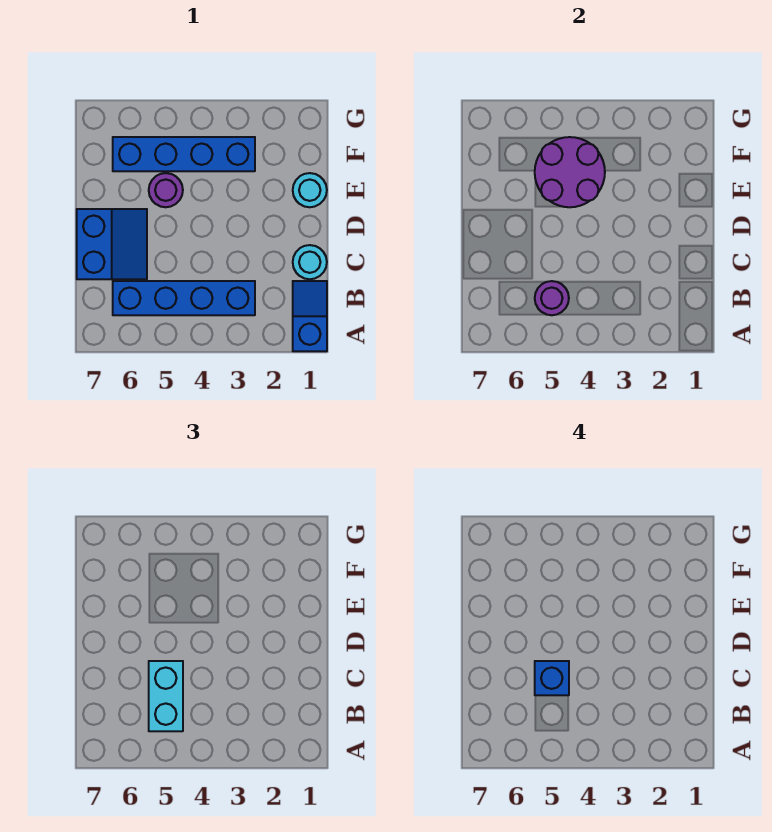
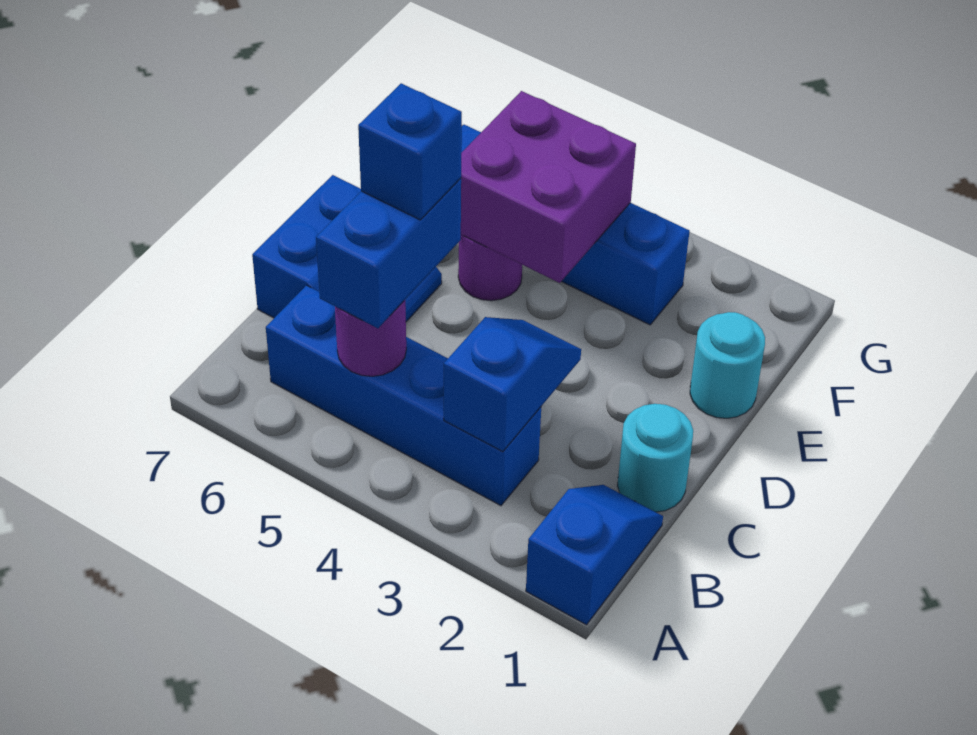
none -> blue 1x2 slope [444,317,581,452]
cyan 1x2 brick [149,661,183,731] -> blue 1x2 brick [316,178,461,328]
purple 2x2 round brick [535,137,605,207] -> purple 2x2 brick [461,91,636,283]

